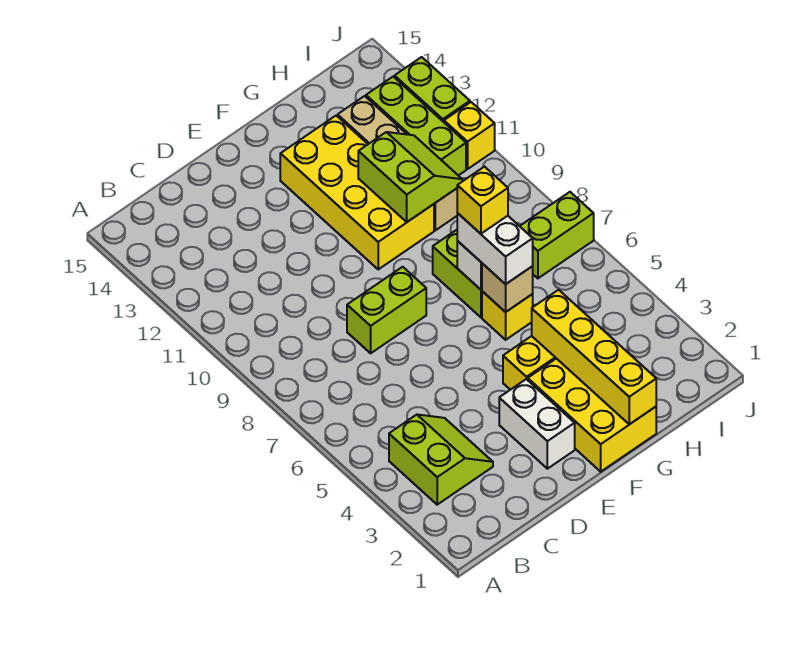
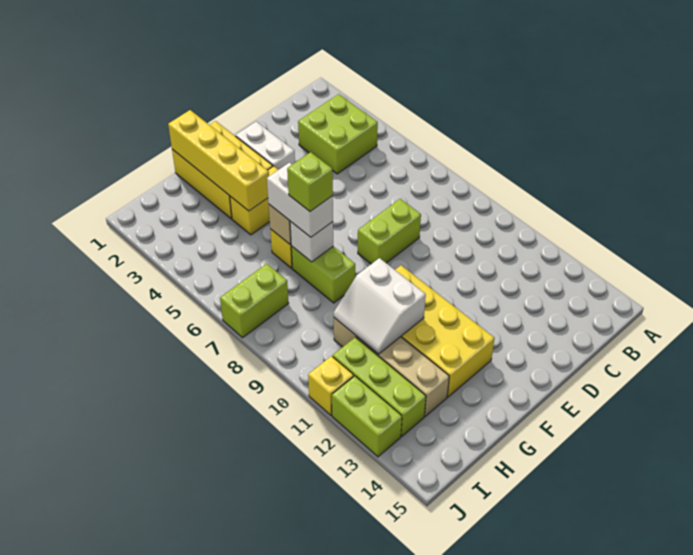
lime 2x2 slope [389,415,493,505] -> lime 2x2 brick [298,94,378,174]
yellow 1x1 brick [457,167,508,234] -> lime 1x1 brick [287,152,333,211]
lime 2x2 slope [358,132,462,222] -> white 2x2 slope [334,258,426,354]

